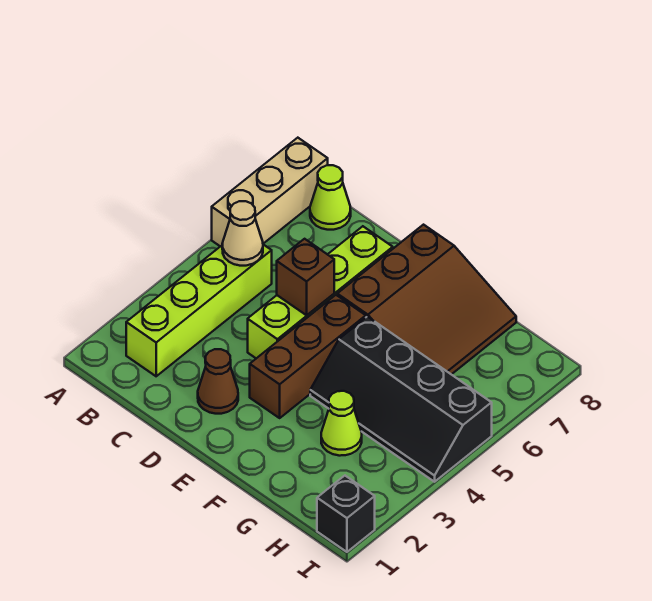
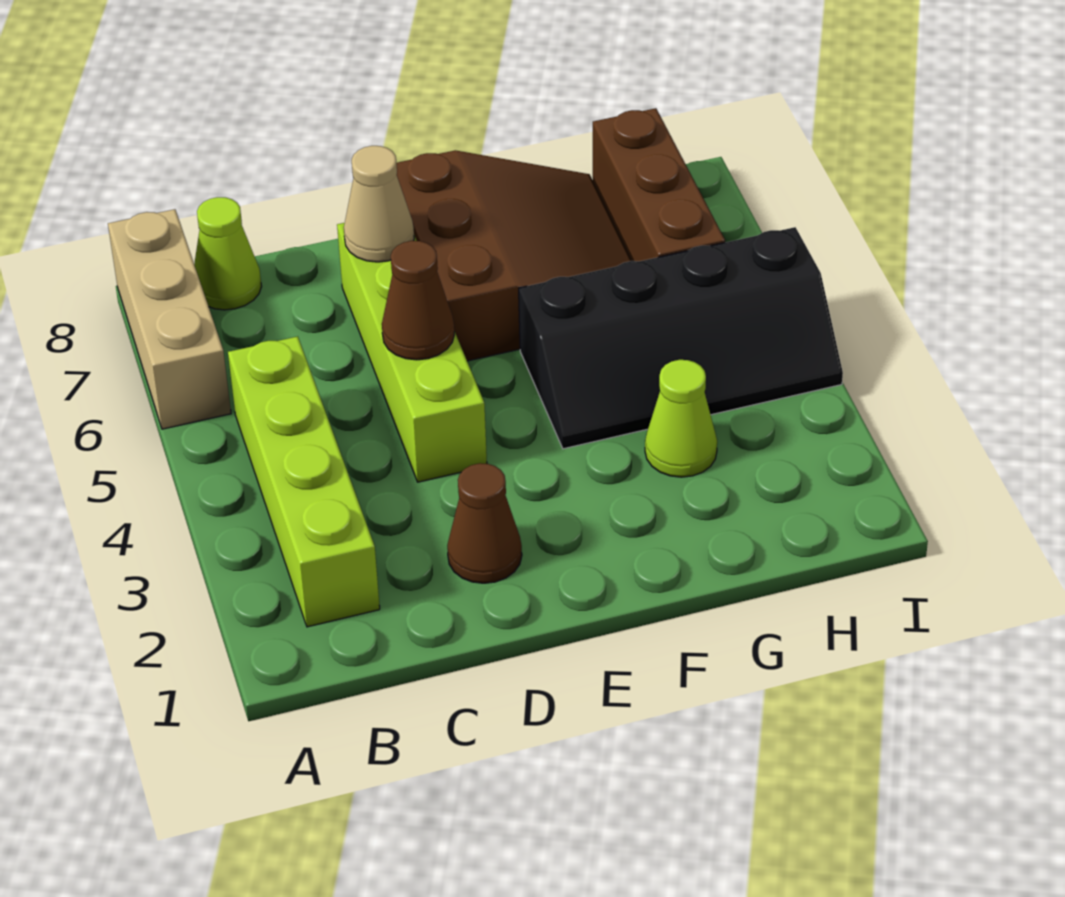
tan 1x1 cone [222,201,263,266] -> tan 1x1 cone moved to [344,146,414,262]
brown 1x1 brick [277,239,334,315] -> brown 1x1 cone [382,241,454,360]
brown 1x3 brick [250,295,366,418] -> brown 1x3 brick moved to [593,108,725,261]
black 1x1 brick [317,476,375,552] -> none

